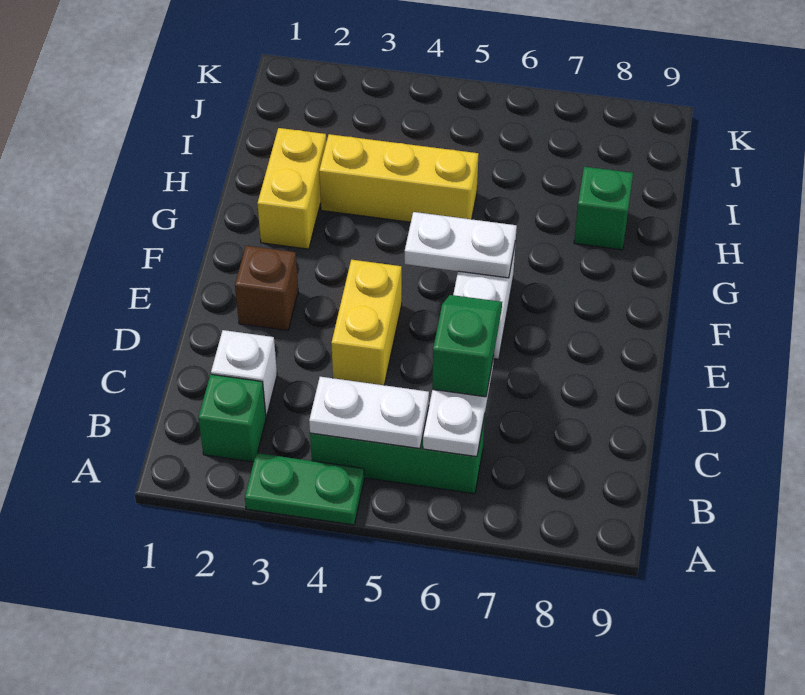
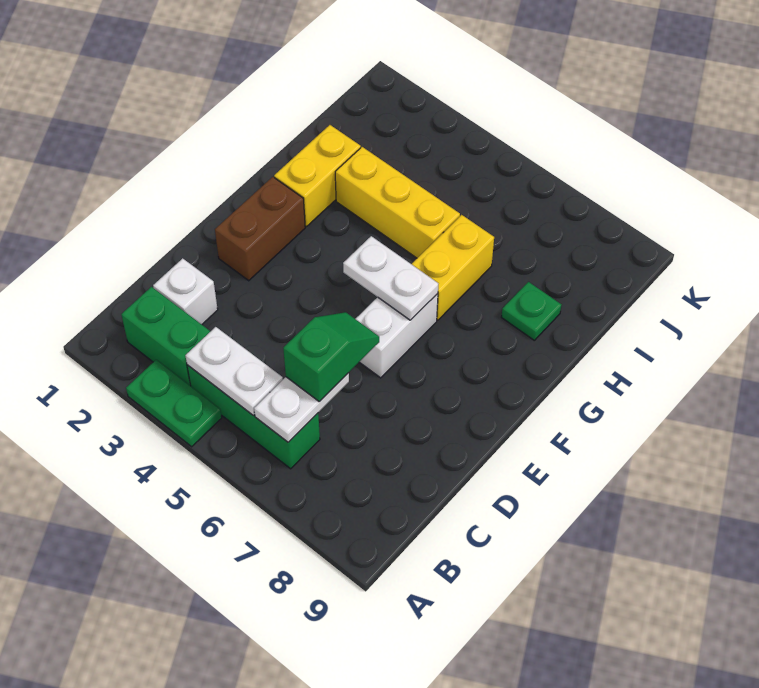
green 1x1 brick [198,374,266,462] -> green 1x2 brick [121,287,211,386]
yellow 1x2 brick [331,260,402,385] -> yellow 1x2 brick moved to [412,215,494,320]
brown 1x1 brick [235,246,298,331] -> brown 1x2 brick [215,177,305,281]
green 1x1 brick [574,167,633,250] -> green 1x1 plate [501,282,562,340]

